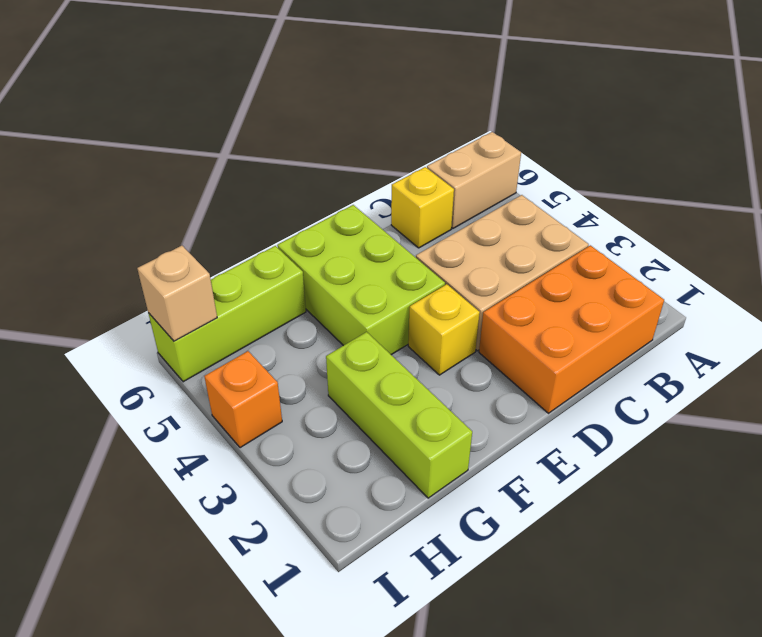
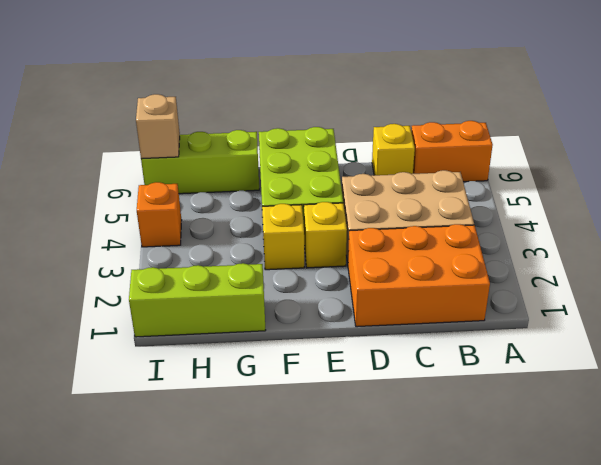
tan 1x2 brick [427,132,521,229] -> orange 1x2 brick [411,121,493,182]
none -> yellow 1x1 brick [262,204,304,270]
lime 1x3 brick [326,332,472,498] -> lime 1x3 brick turned to [129,263,266,337]

